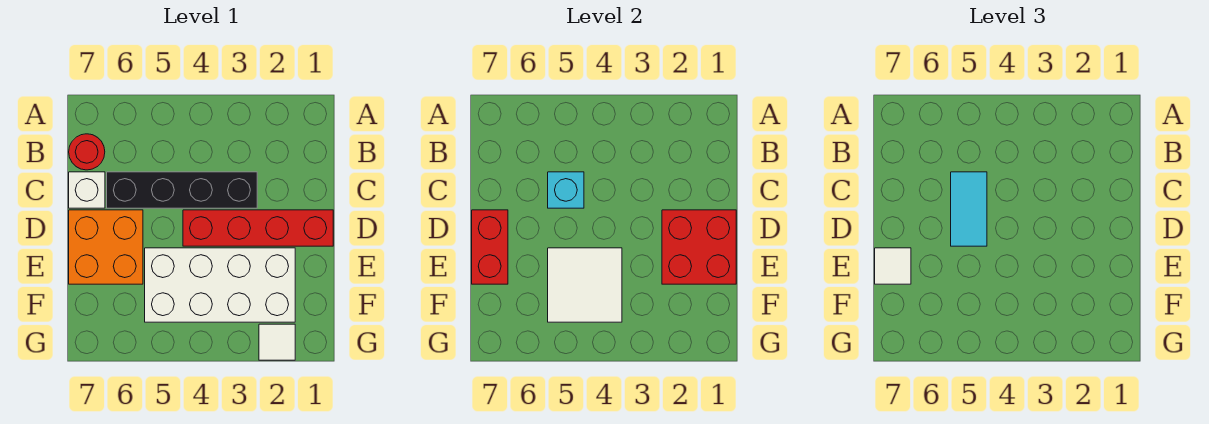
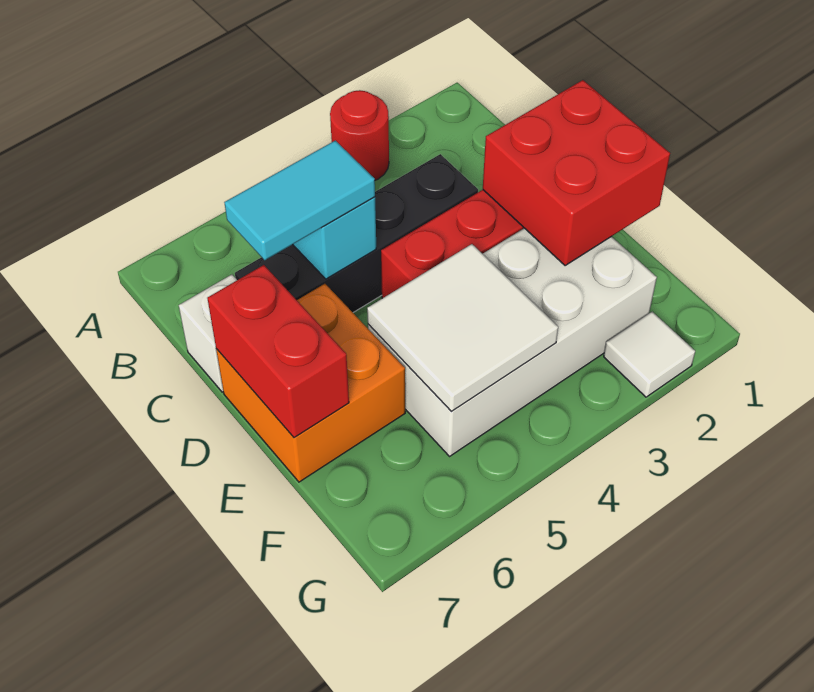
red 1x1 round brick [69,134,105,170] -> red 1x1 round brick moved to [330,90,389,180]
cyan 1x2 tile [951,172,987,246] -> cyan 1x2 tile turned to [224,141,375,260]
white 1x1 tile [875,248,911,284] -> none

